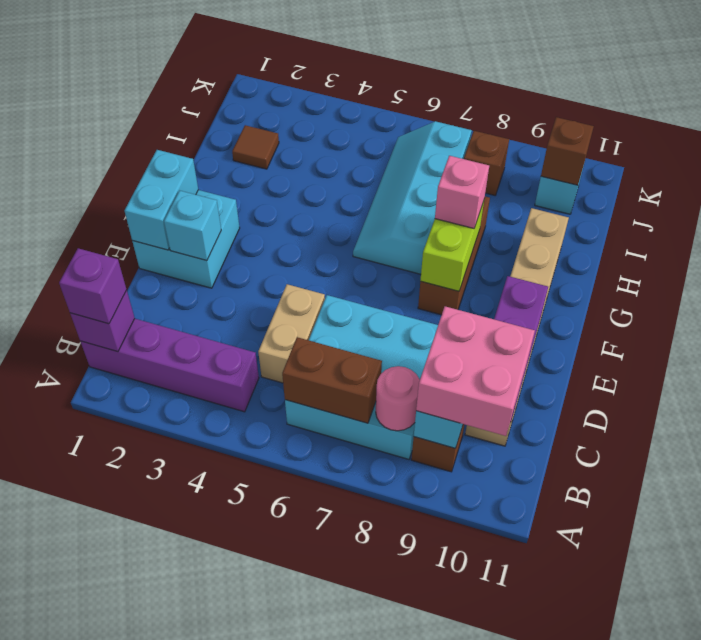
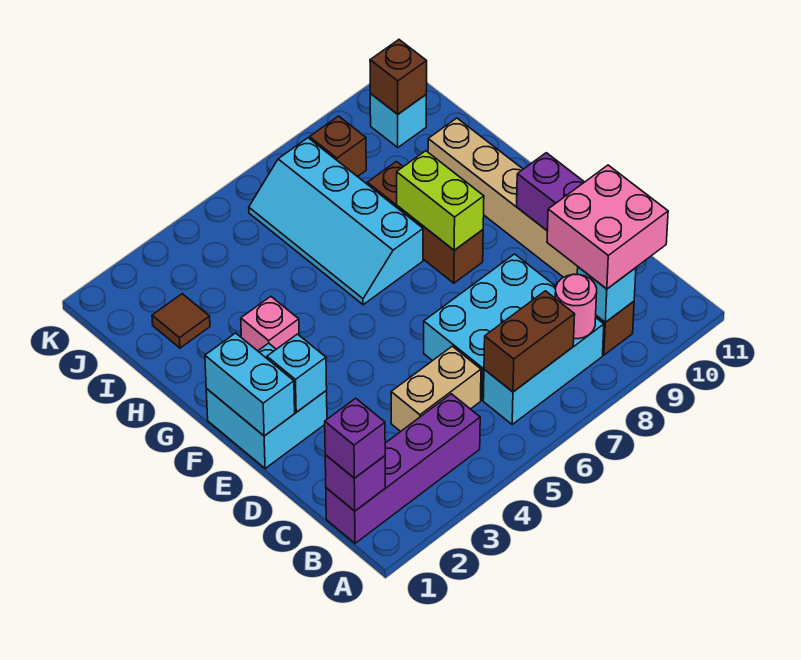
tan 1x2 brick [258,284,325,383] -> tan 1x2 brick turned to [391,346,481,431]
pink 1x1 brick [435,156,489,228] -> pink 1x1 brick moved to [241,296,299,351]

